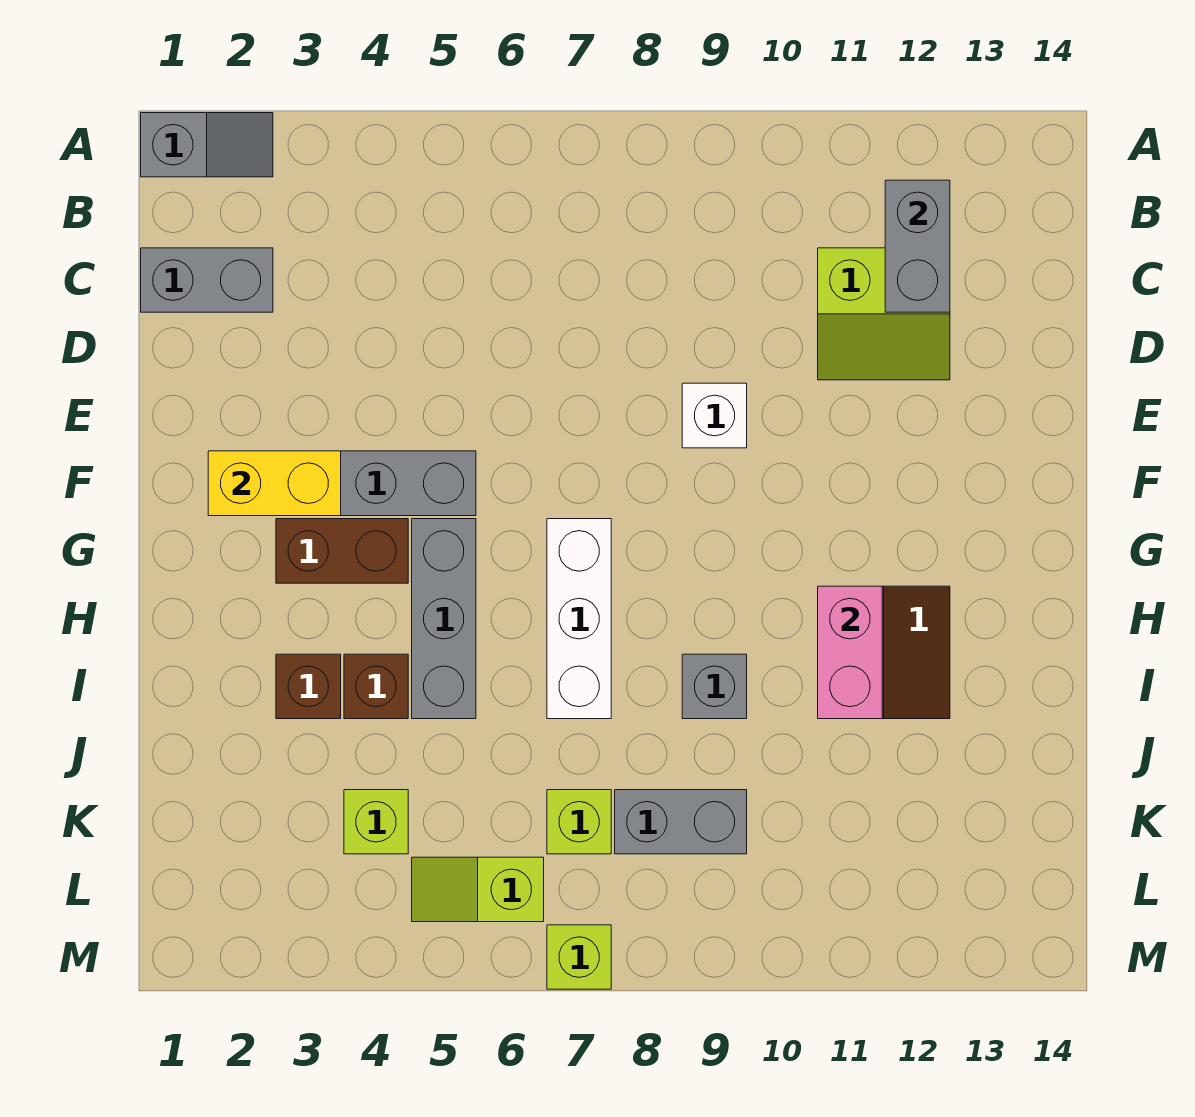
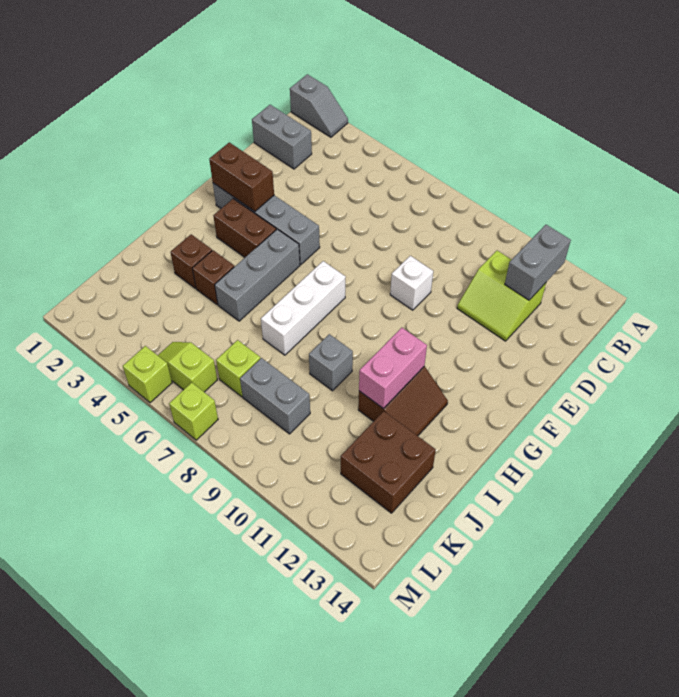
yellow 1x2 brick [208,451,341,516] -> brown 1x2 brick [209,142,274,212]
none -> brown 2x2 brick [341,411,436,513]
lime 1x1 brick [344,790,408,854] -> lime 1x1 brick moved to [123,346,172,403]

